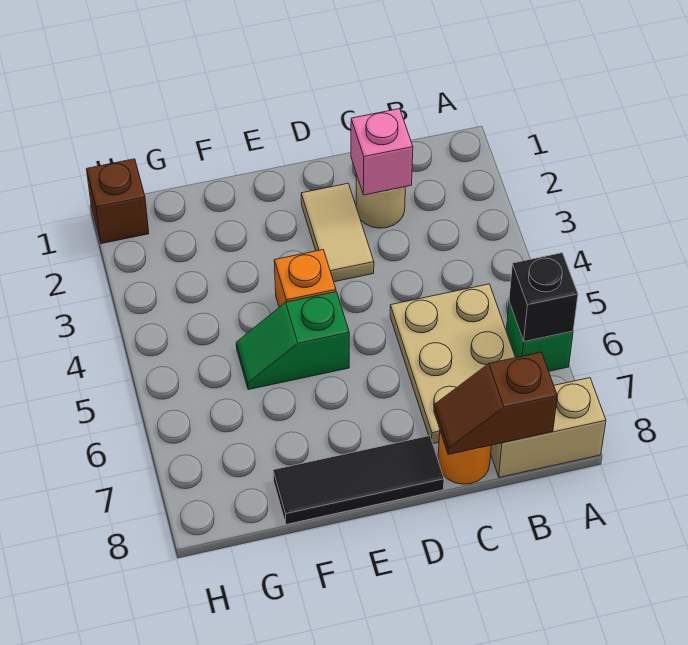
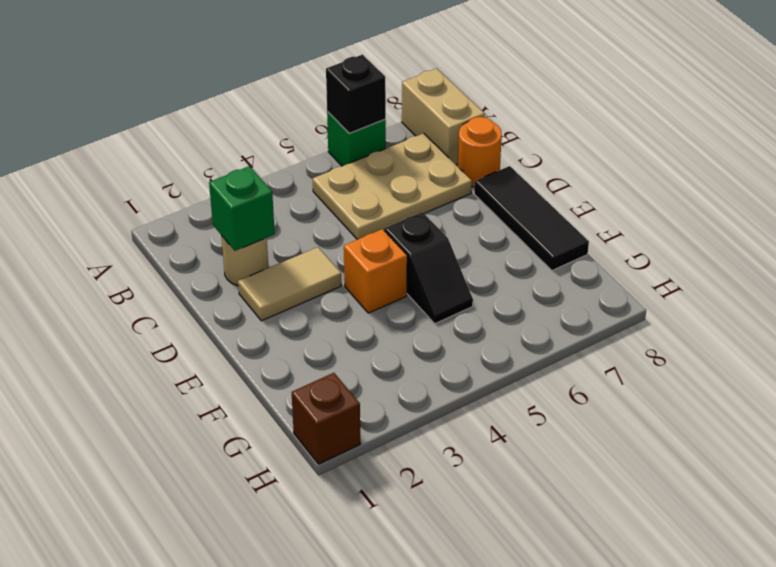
brown 1x2 slope [434,352,557,455] -> none
pink 1x1 brick [351,109,413,195] -> green 1x1 brick [209,166,275,251]
green 1x2 slope [236,292,349,390] -> black 1x2 slope [384,212,473,323]

